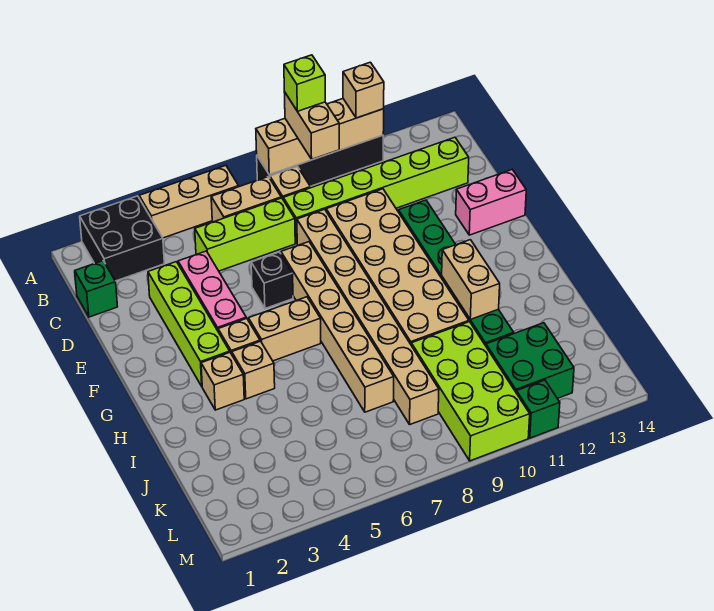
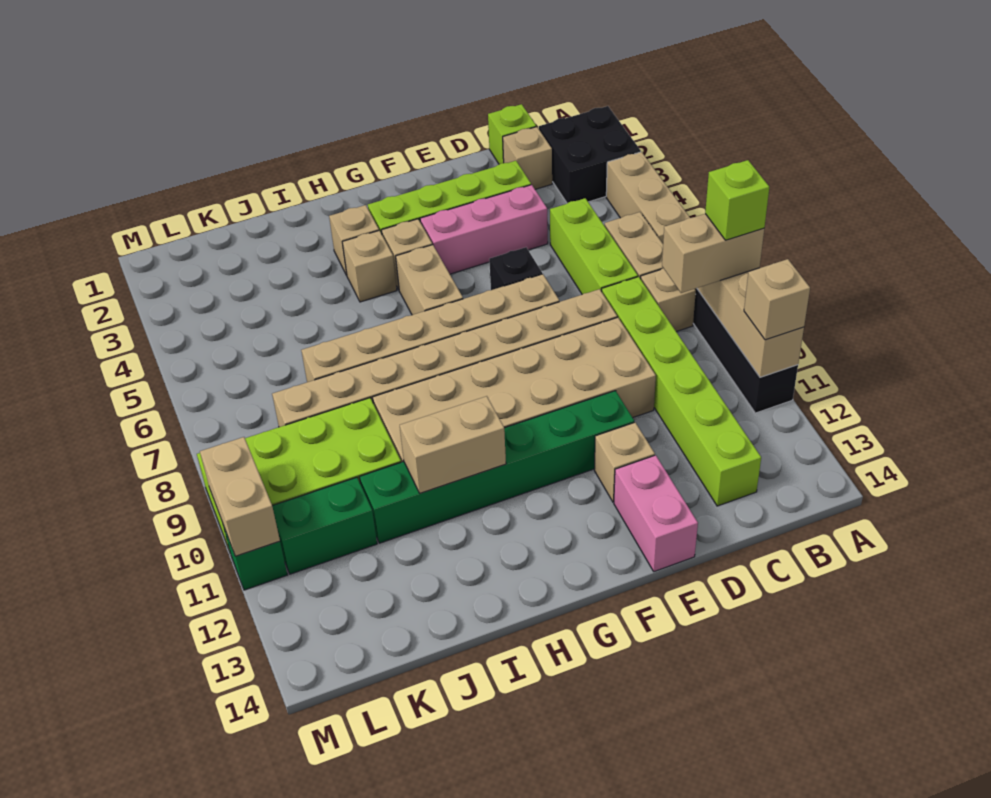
green 1x1 brick [75,261,118,317] -> lime 1x1 brick [488,104,536,164]
none -> tan 1x1 brick [503,127,552,189]
none -> tan 1x1 brick [594,422,655,502]
green 2x2 brick [486,323,574,399] -> green 1x2 brick [272,477,377,574]
none -> tan 1x2 brick [200,437,280,556]

